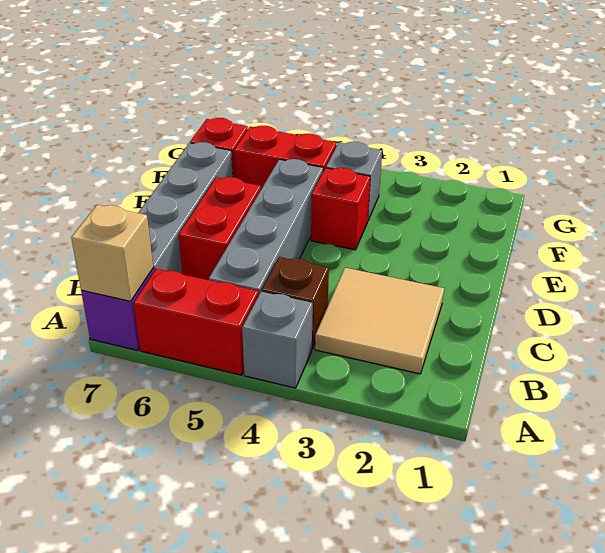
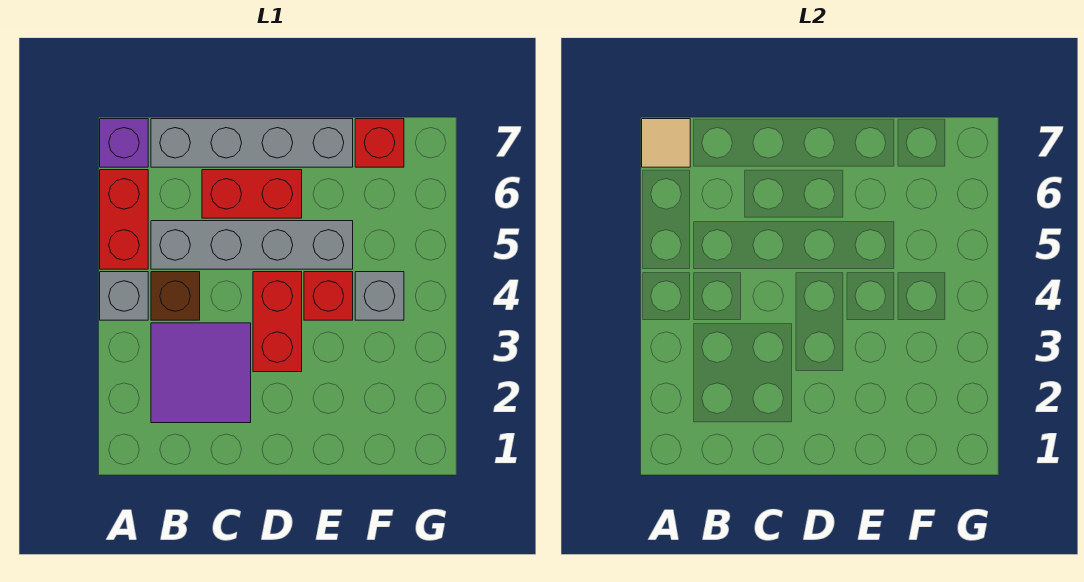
tan 1x1 brick [71,205,153,301] -> tan 1x1 tile [642,119,690,167]
tan 2x2 tile [315,268,444,374] -> purple 2x2 tile [151,323,251,423]
red 1x2 brick [234,126,336,189] -> red 1x2 brick moved to [253,272,302,372]

